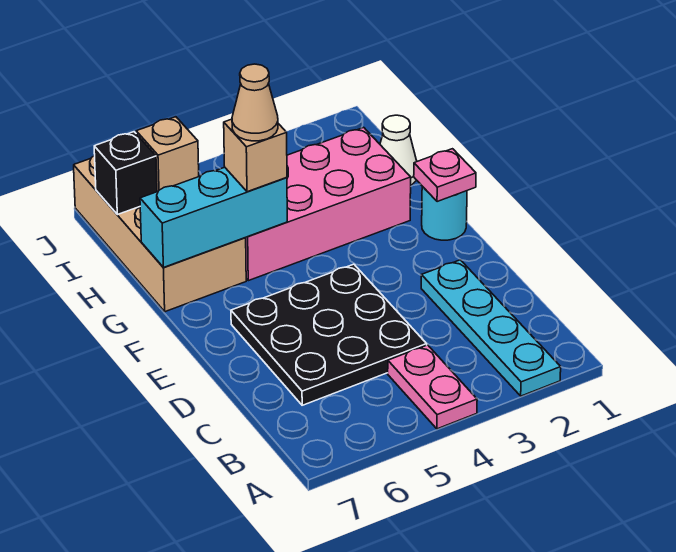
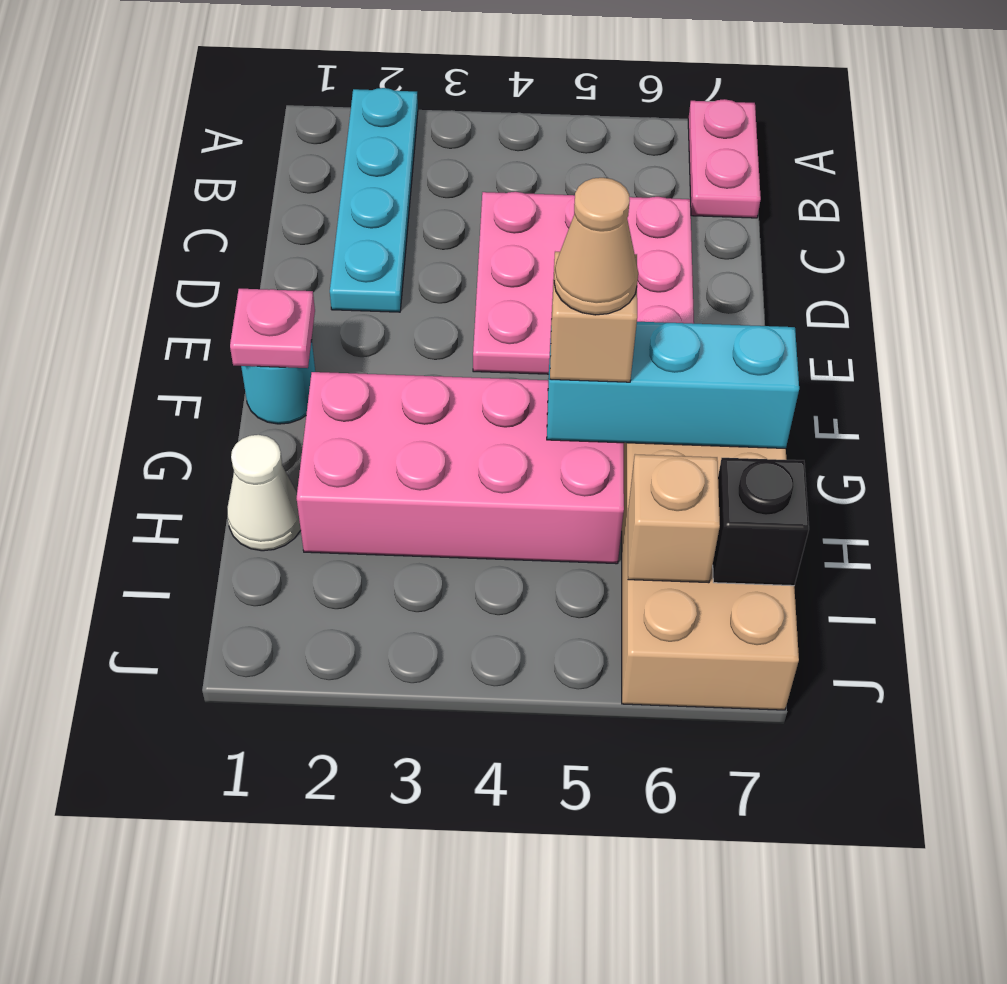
pink 1x2 plate [388,345,477,429] -> pink 1x2 plate moved to [688,99,761,218]
black 3x3 plate [231,264,427,405] -> pink 3x3 plate [473,192,694,374]

